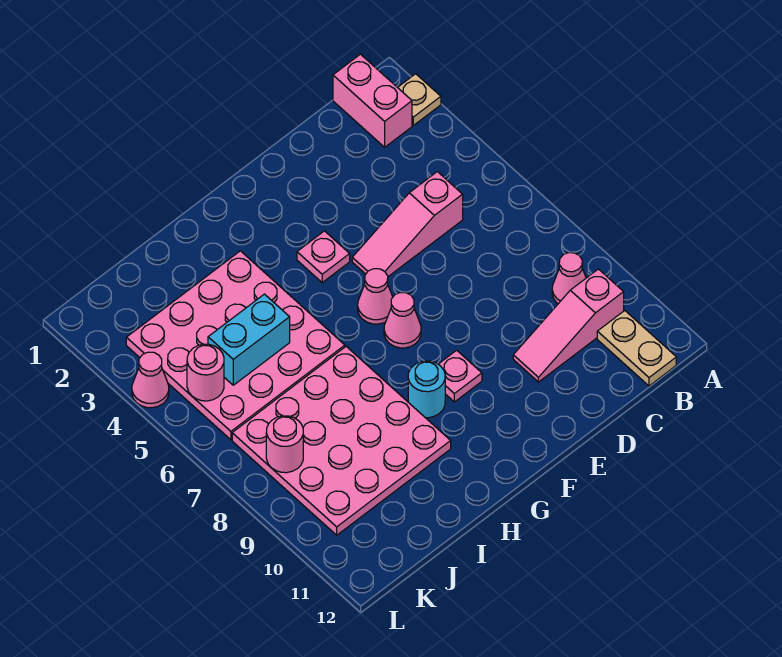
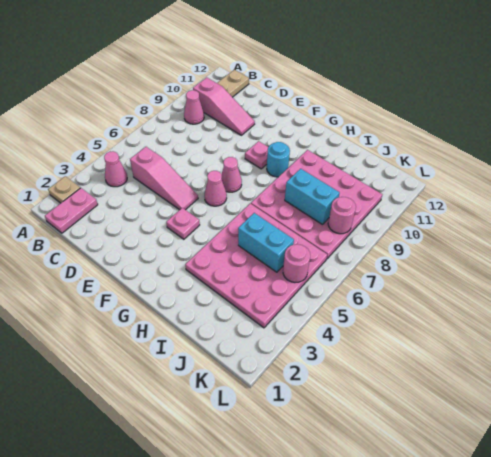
pink 1x2 brick [333,54,412,147] -> pink 1x2 plate [45,188,98,233]
none -> cyan 1x2 brick [285,169,340,225]
pink 1x1 cone [132,352,169,408] -> pink 1x1 cone moved to [104,151,127,187]

